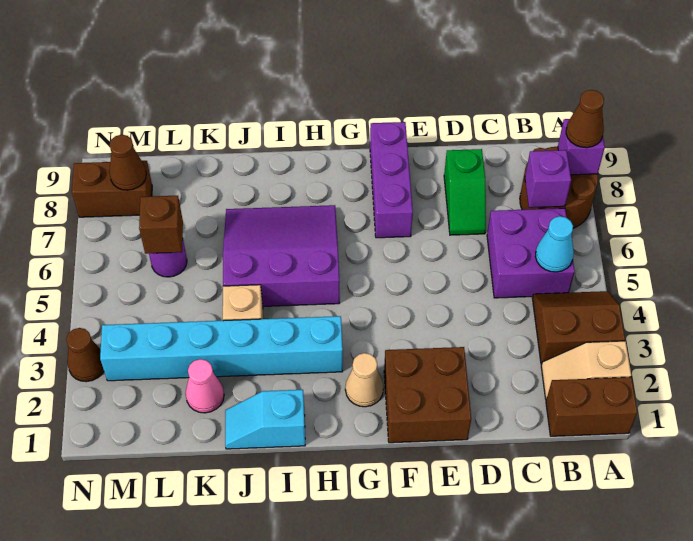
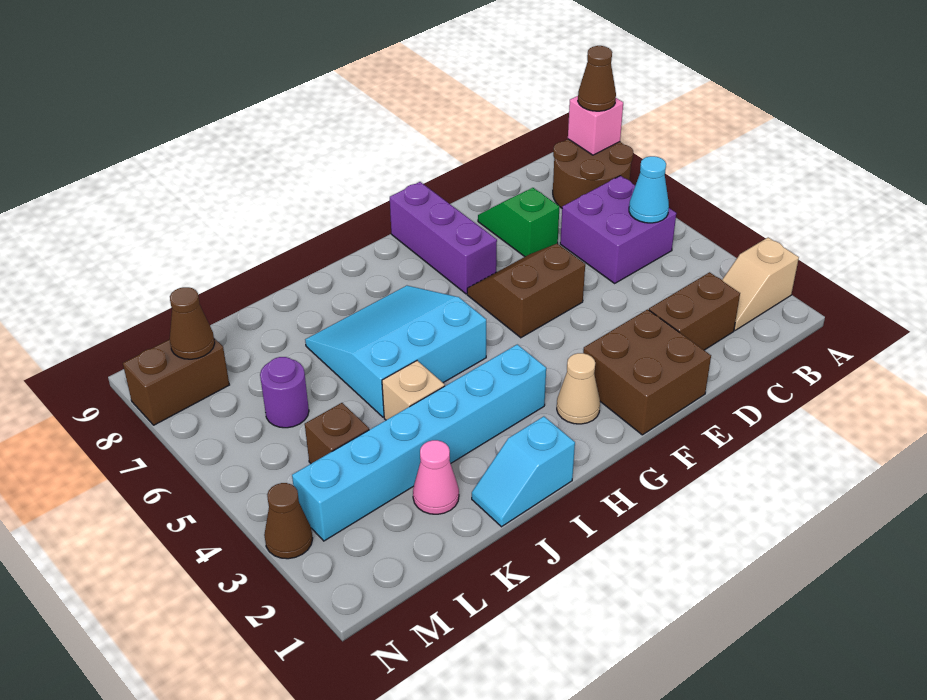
brown 1x2 brick [546,377,638,436] -> brown 1x2 brick moved to [649,272,740,350]
brown 2x2 slope [532,291,625,364] -> brown 2x2 slope moved to [467,244,585,338]
purple 1x1 brick [558,119,605,175] -> pink 1x1 brick [568,96,623,155]
purple 1x1 brick [525,150,571,208] -> none
green 1x2 slope [444,149,486,235] -> green 1x2 slope turned to [478,188,560,257]
purple 3x3 slope [223,205,340,306] -> cyan 3x3 slope [305,286,486,417]
brown 1x1 brick [139,196,183,254] -> brown 1x1 brick moved to [305,403,369,463]

